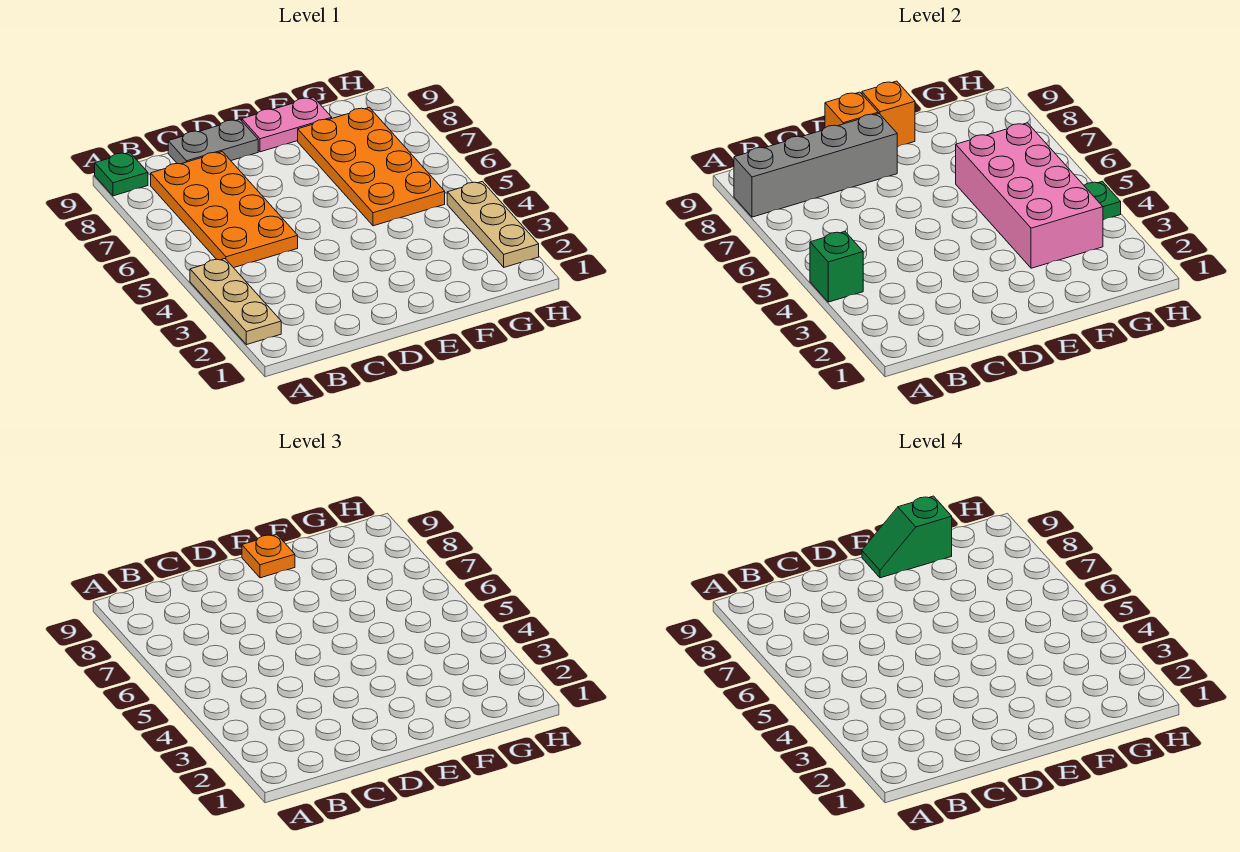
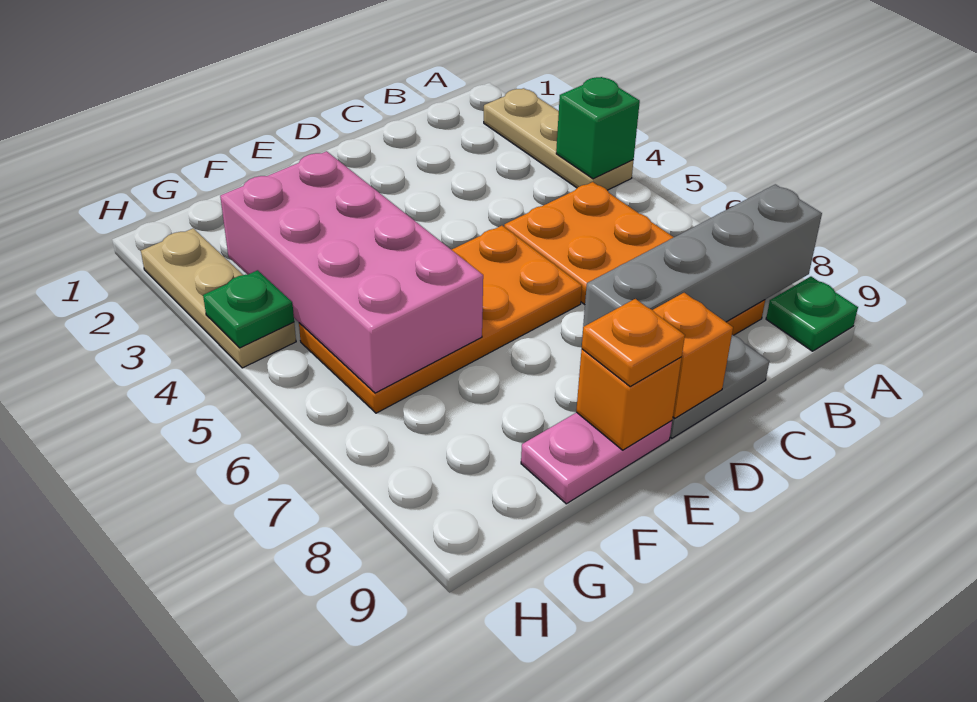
green 1x2 slope [862,496,952,578] -> none
orange 2x4 plate [298,107,445,226] -> orange 2x4 plate turned to [299,226,582,413]

